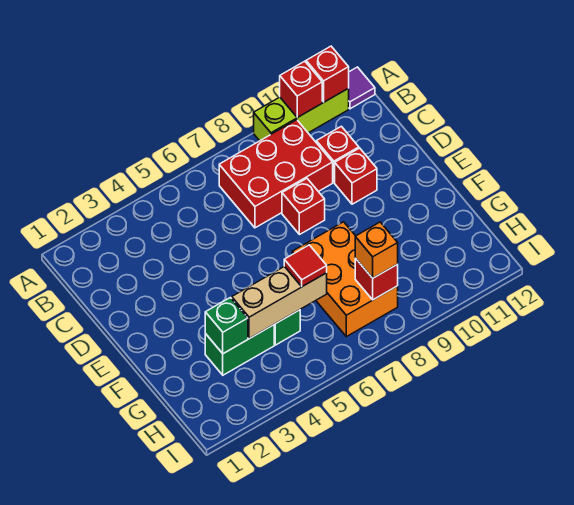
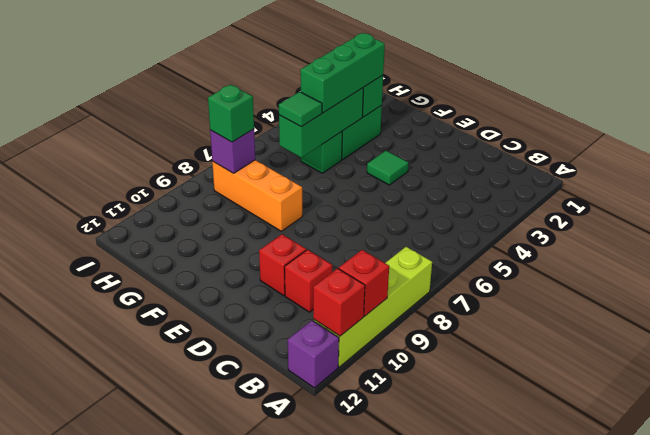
lime 1x3 brick [254,88,349,141] -> lime 1x4 brick [313,247,432,367]
purple 1x1 tile [349,67,375,109] -> purple 1x1 brick [288,320,339,388]
red 2x3 brick [219,120,333,228] -> none
red 1x1 brick [282,179,325,235] -> none
none -> green 1x1 tile [367,151,409,185]
orange 2x3 brick [292,222,398,337] -> orange 1x3 brick [212,160,302,231]
none -> green 1x3 brick [300,33,385,113]
tan 1x3 brick [232,266,327,339] -> green 1x3 brick [279,88,363,158]
red 1x1 tile [284,245,327,287] -> green 1x1 tile [279,92,322,127]
red 1x1 brick [355,258,398,300] -> purple 1x1 brick [210,129,255,173]
orange 1x1 brick [355,222,398,278] -> green 1x1 brick [208,85,254,142]

